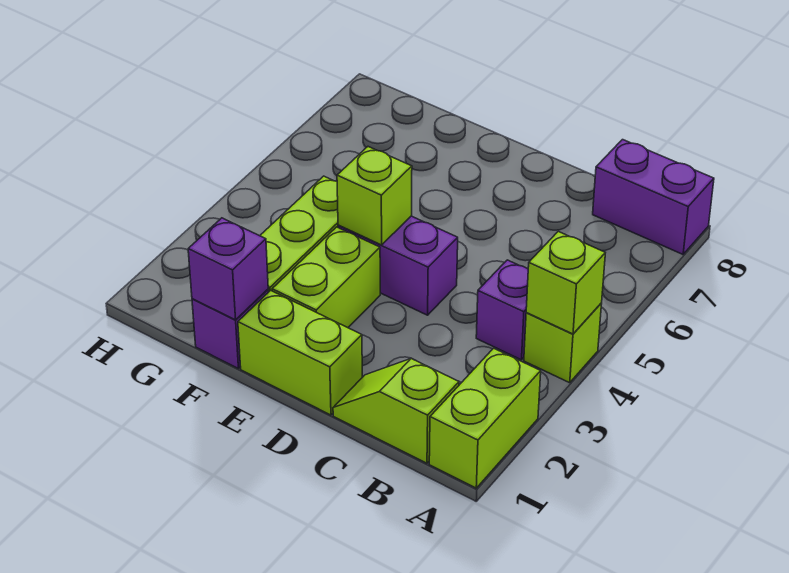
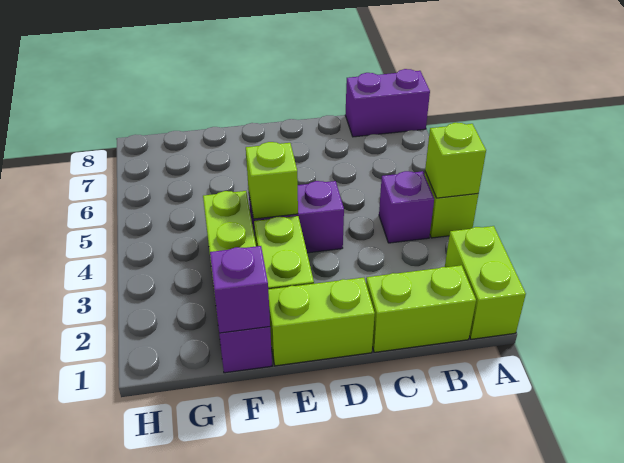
lime 1x2 slope [333,358,459,463] -> lime 1x2 brick [366,265,476,352]

